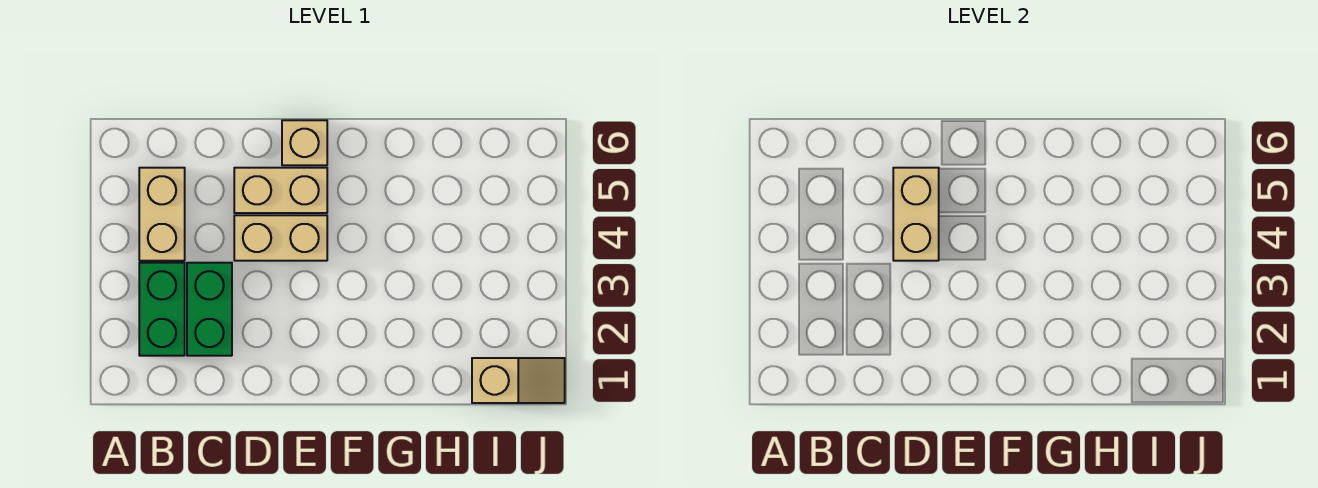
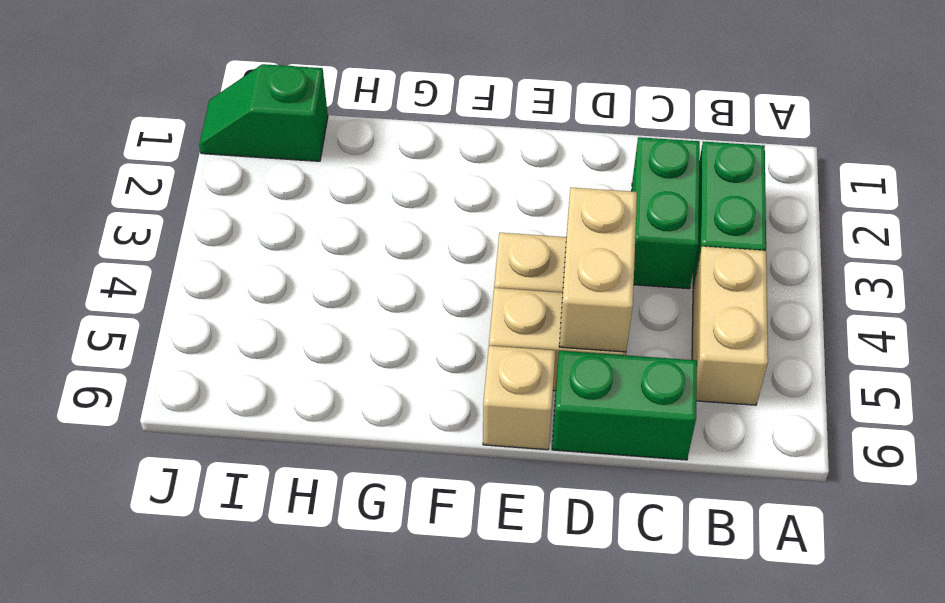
none -> green 1x2 brick [552,351,697,460]
tan 1x2 slope [472,358,565,403] -> green 1x2 slope [199,64,328,161]

